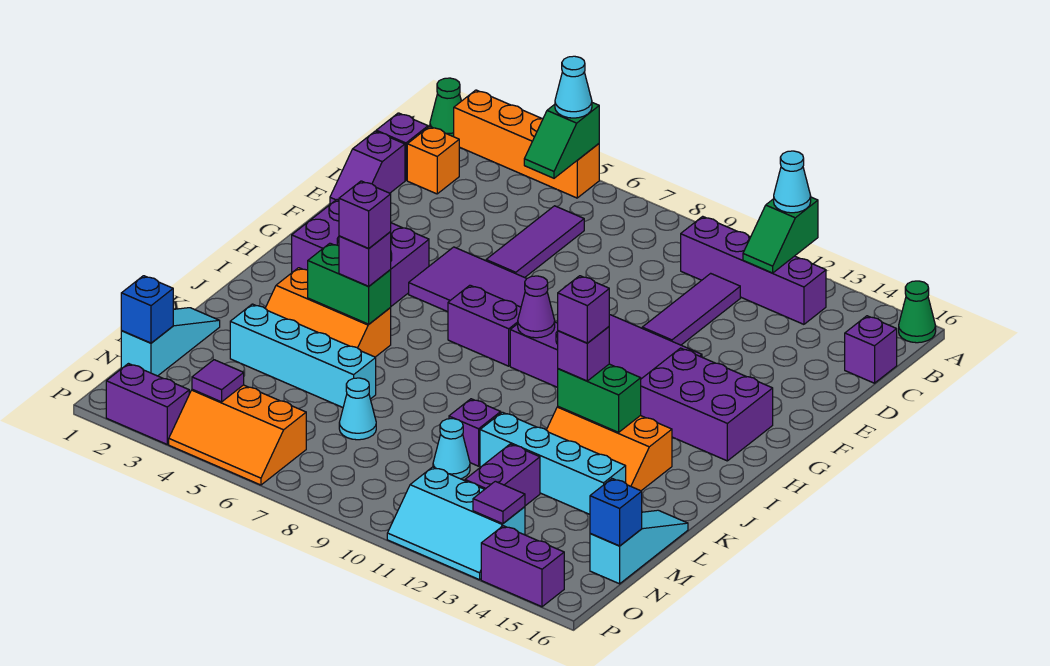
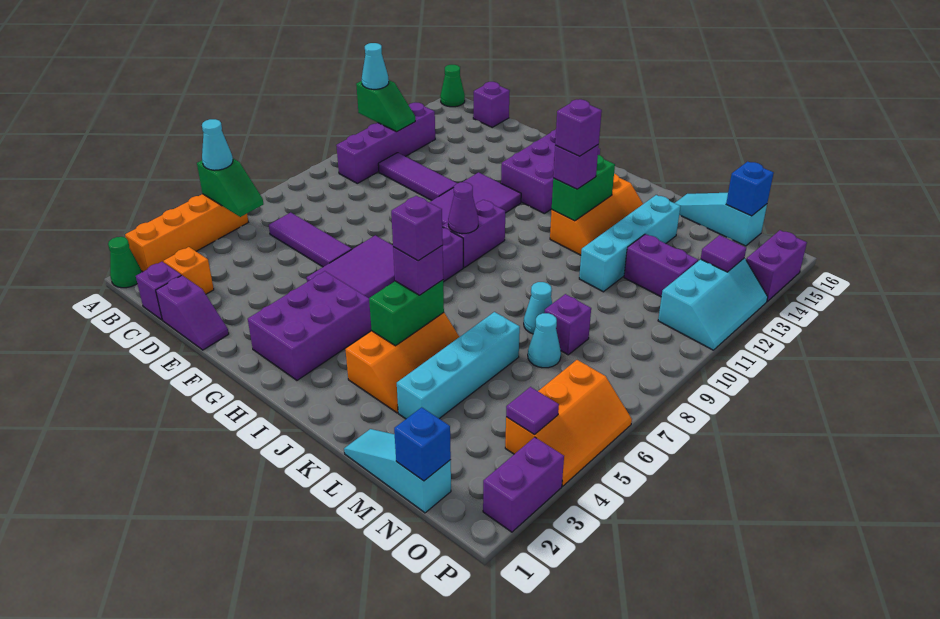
purple 1x1 brick [449,399,501,466] -> purple 1x1 brick moved to [545,294,591,355]
cyan 1x1 cone [433,419,470,479] -> cyan 1x1 cone moved to [524,282,552,334]

